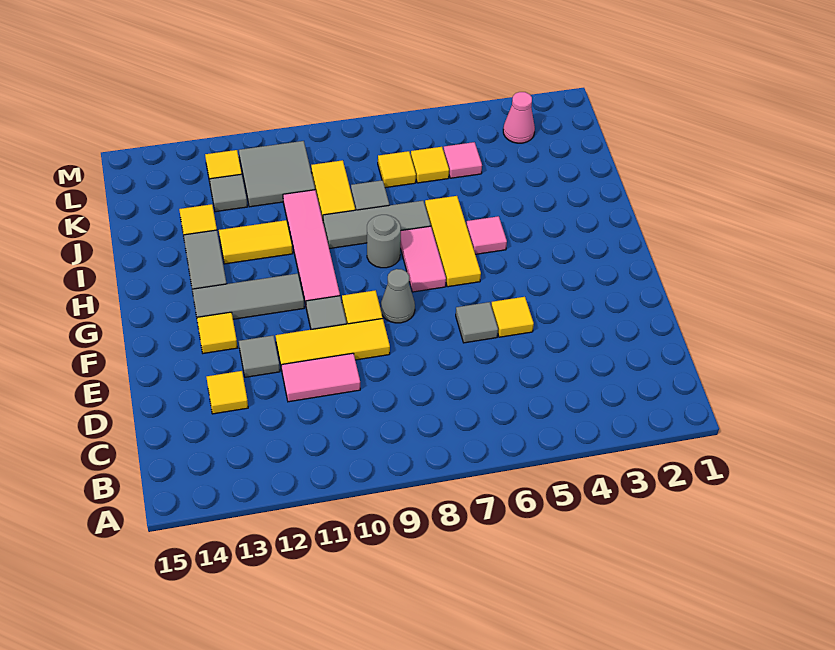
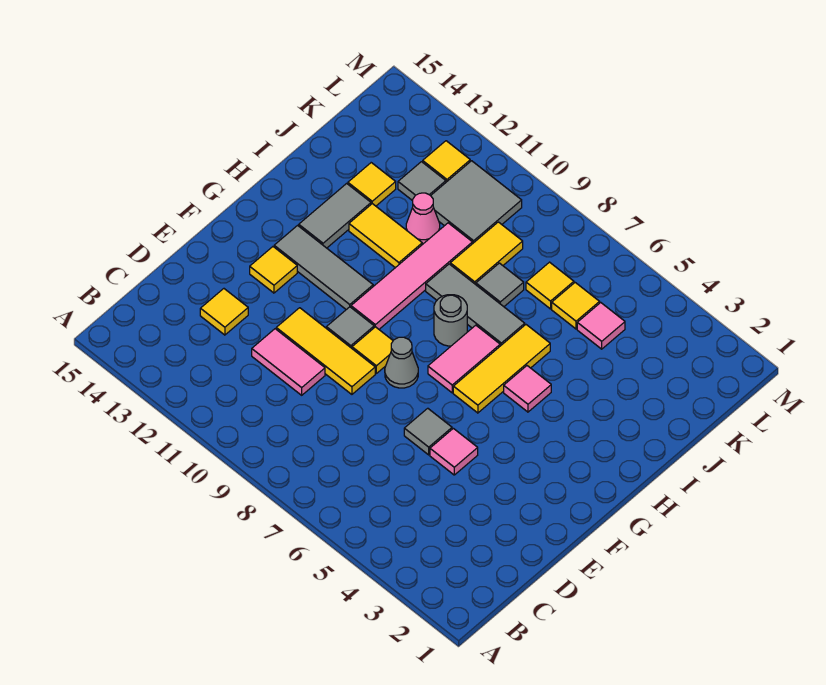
yellow 1x1 tile [491,297,534,337] -> pink 1x1 tile [430,428,478,475]
grey 1x1 tile [239,335,280,377] -> none
pink 1x1 cone [503,92,535,143] -> pink 1x1 cone moved to [406,193,440,244]

